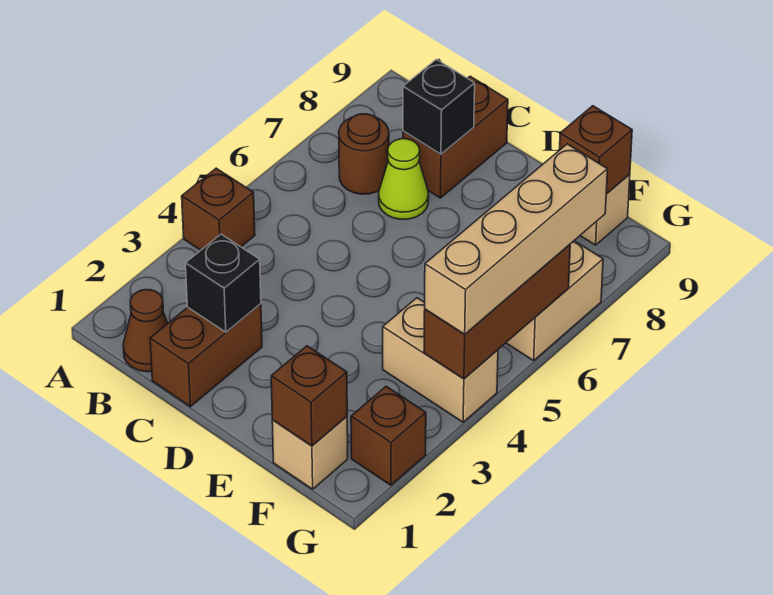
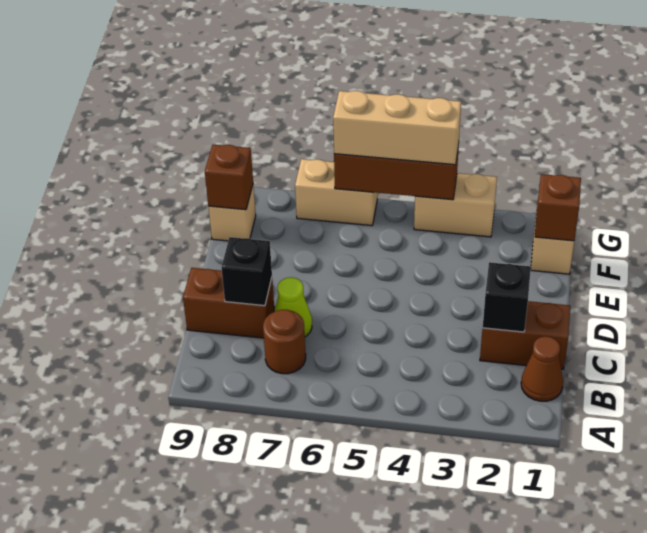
brown 1x1 brick [182,168,255,250] -> none
tan 1x2 brick [383,298,498,422] -> tan 1x2 brick turned to [414,173,497,237]
brown 1x1 brick [351,386,426,485] -> none
tan 1x4 brick [425,144,608,334] -> tan 1x3 brick [333,91,461,165]

